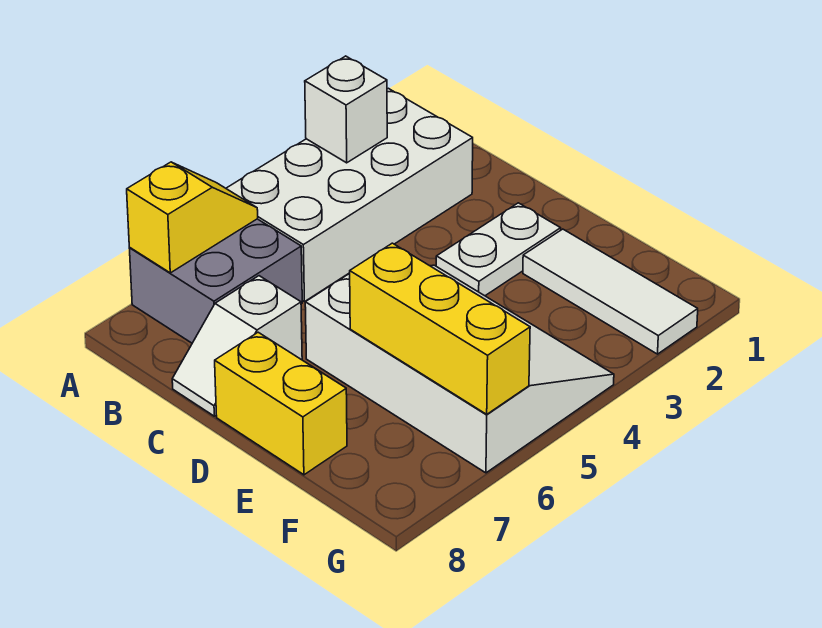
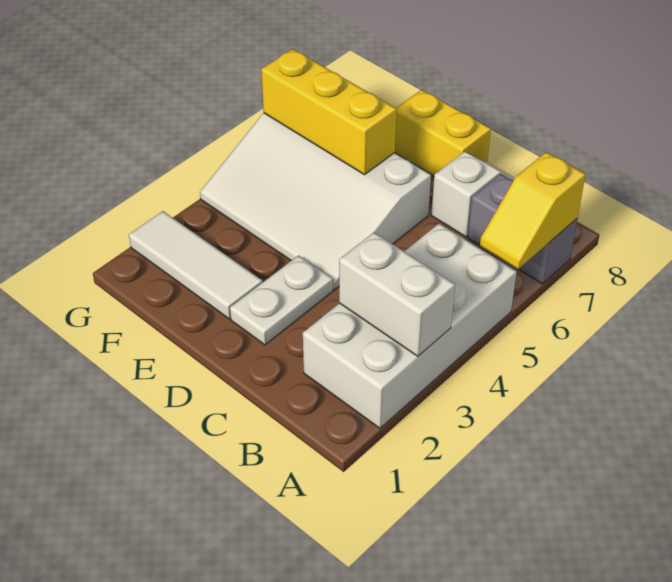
white 1x1 brick [305,56,387,163] -> white 1x2 brick [339,233,455,356]
grey 2x2 brick [129,219,302,343] -> grey 1x2 brick [468,174,577,284]

